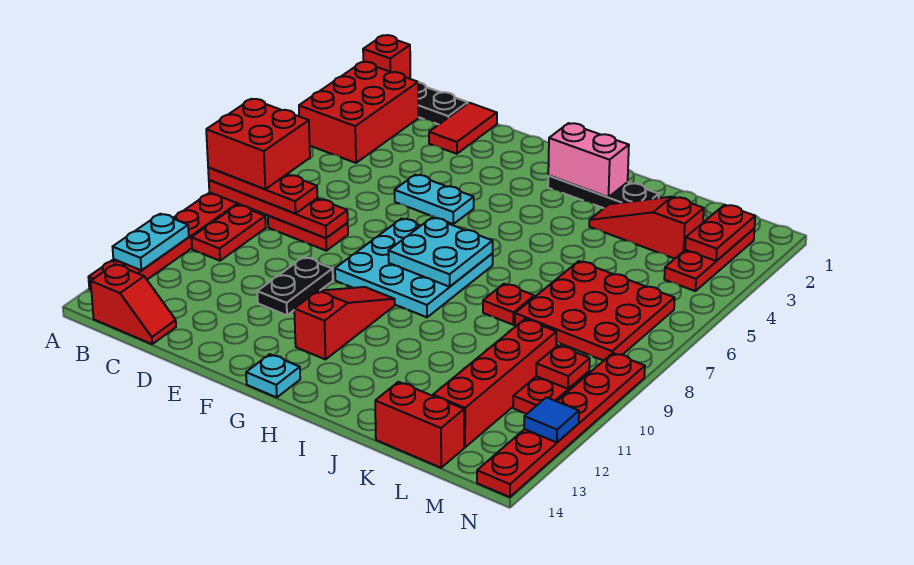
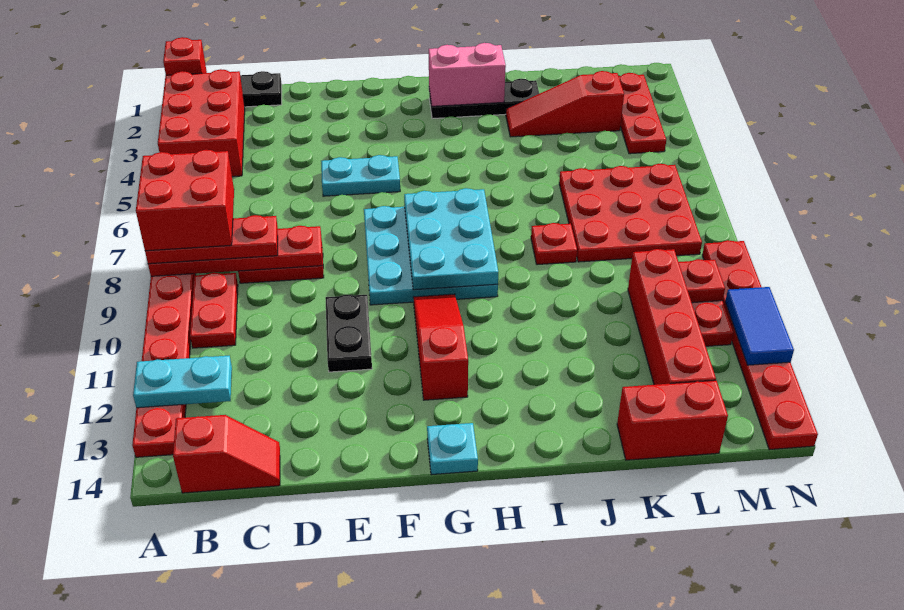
cyan 1x2 plate [113,214,189,270] -> cyan 1x2 plate turned to [133,356,232,408]
red 1x2 tile [429,103,497,154] -> none
cyan 2x2 plate [388,218,493,287] -> cyan 2x3 plate [404,188,498,290]
red 1x2 plate [685,205,755,261] -> none
blue 1x1 tile [524,397,579,442] -> blue 1x2 tile [725,287,794,365]

